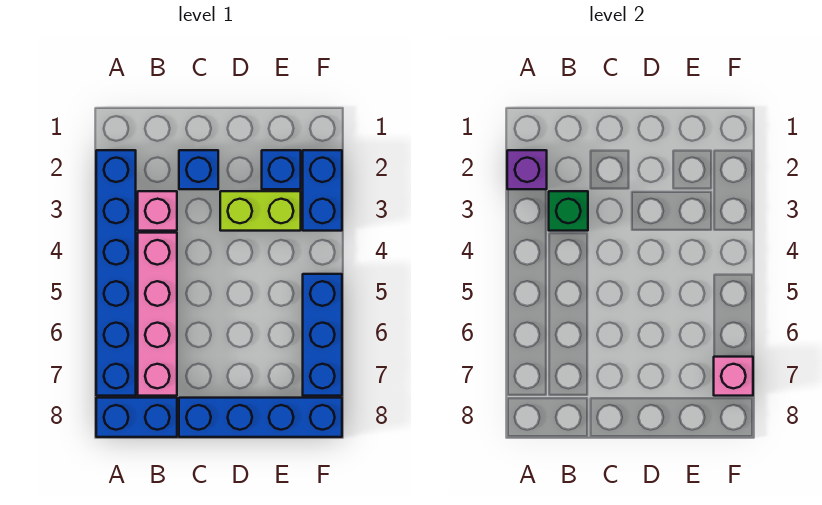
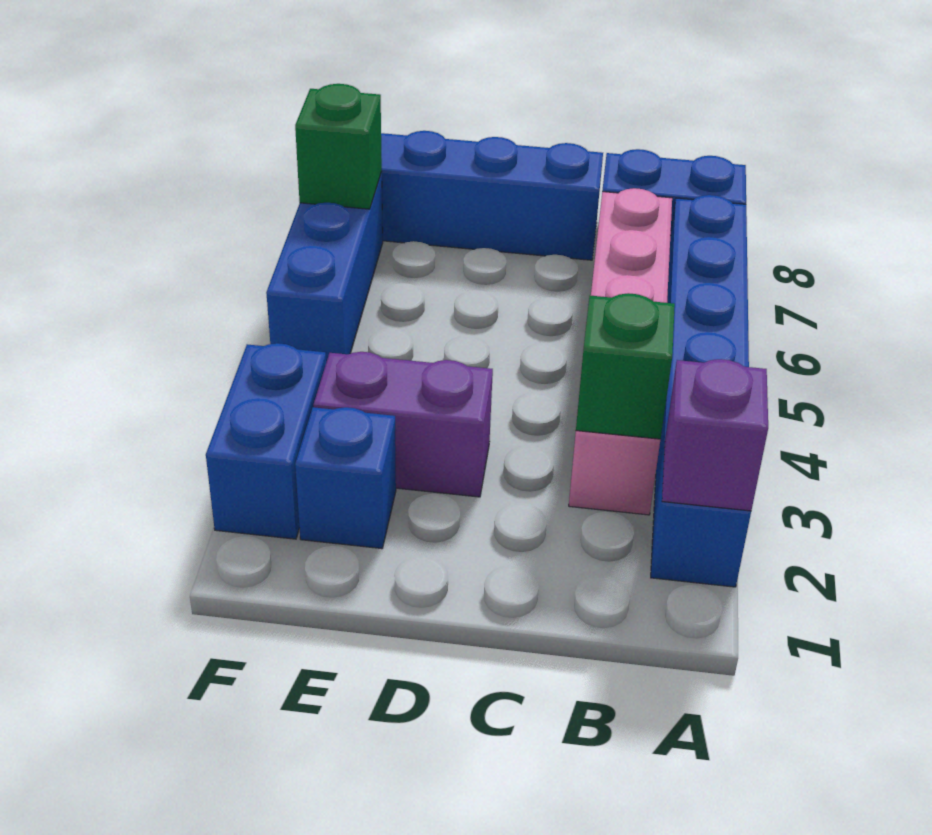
blue 1x1 brick [179,150,218,189] -> none
lime 1x2 brick [220,191,301,231] -> purple 1x2 brick [314,352,493,497]
pink 1x1 brick [714,357,753,396] -> green 1x1 brick [295,84,382,209]

